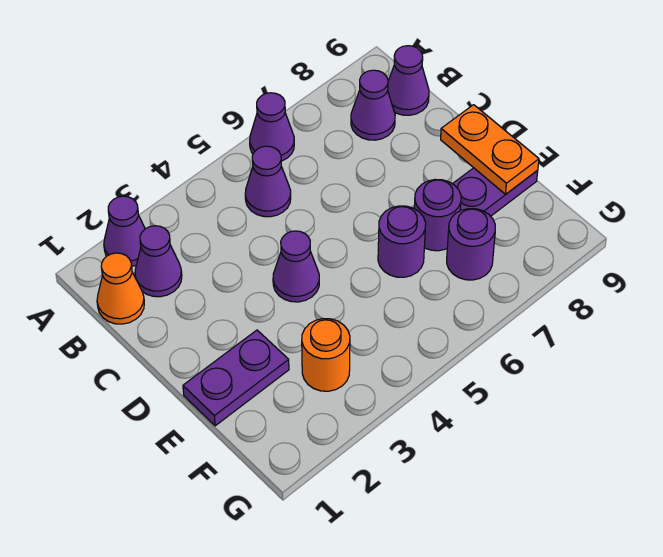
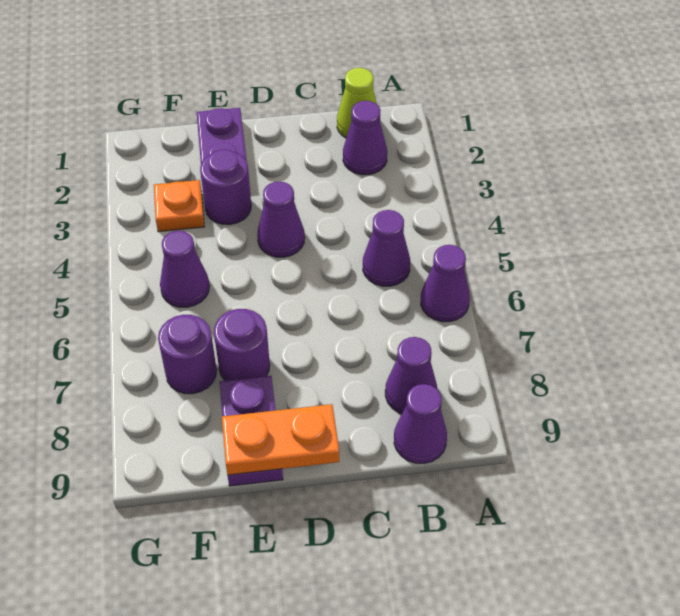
purple 1x1 cone [104,196,145,266] -> purple 1x1 cone moved to [160,231,209,307]
orange 1x1 cone [97,253,144,324] -> lime 1x1 cone [337,68,377,138]
purple 1x1 round brick [378,206,426,277] -> purple 1x1 round brick moved to [200,149,251,225]
orange 1x1 round brick [302,319,350,391] -> orange 1x1 plate [154,180,205,232]

